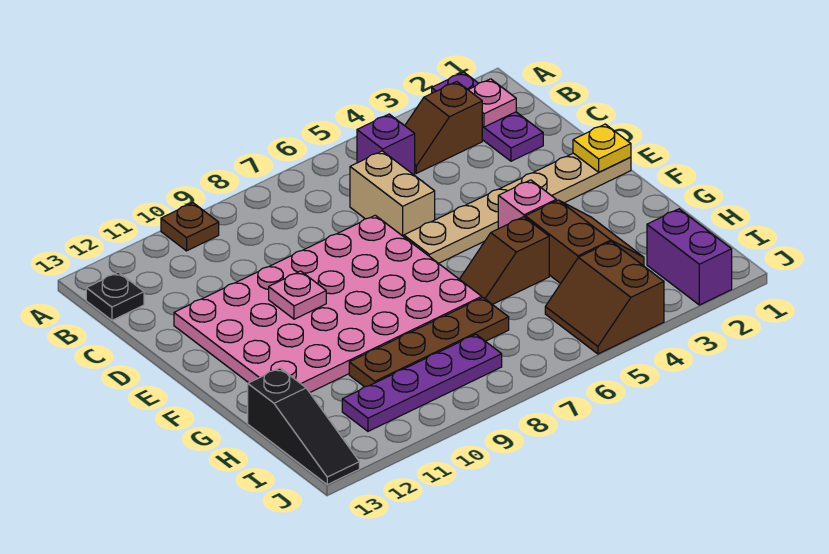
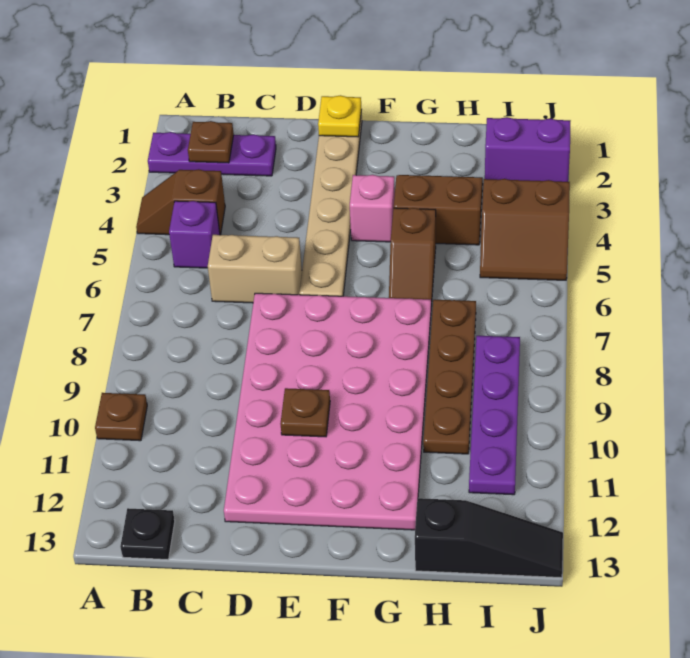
pink 1x1 plate [468,79,516,127] -> brown 1x1 plate [188,121,234,163]
brown 1x2 slope [405,82,482,173] -> brown 1x2 slope turned to [136,169,225,235]
pink 1x1 plate [269,271,326,319] -> brown 1x1 plate [281,388,330,437]

